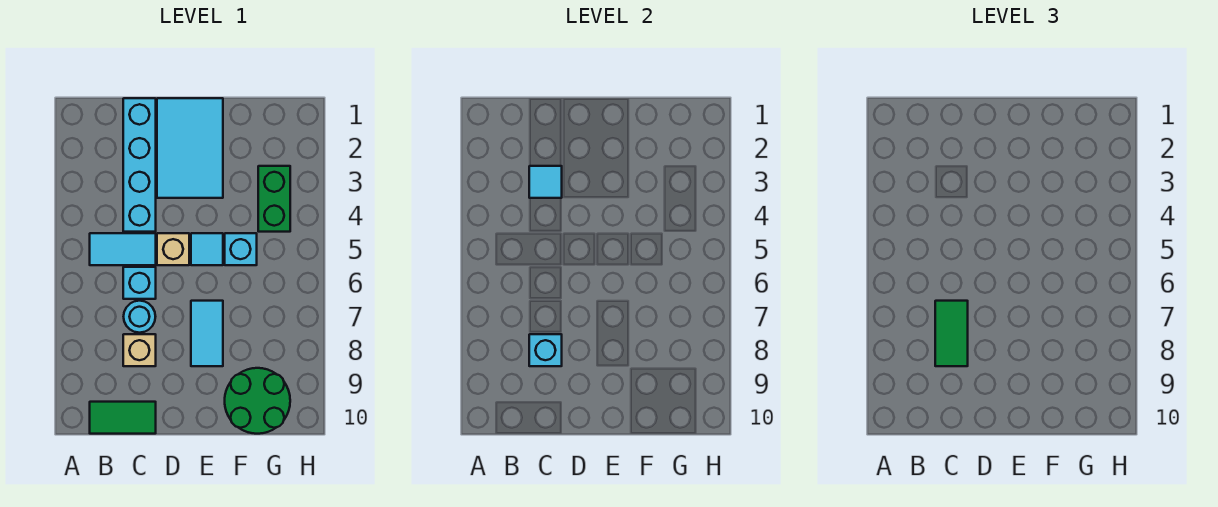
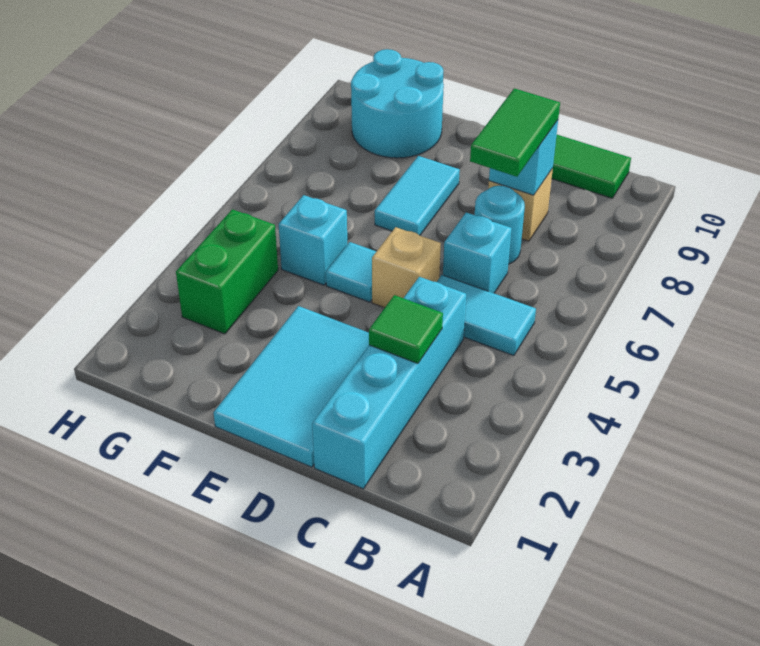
cyan 1x1 tile [529,166,562,198] -> green 1x1 tile [369,295,443,364]
green 2x2 round brick [225,368,290,434] -> cyan 2x2 round brick [351,49,444,158]

